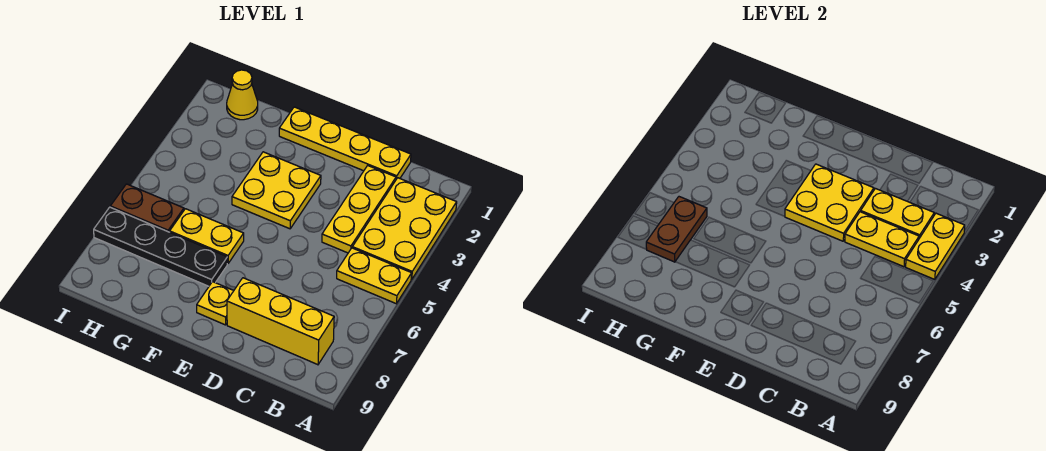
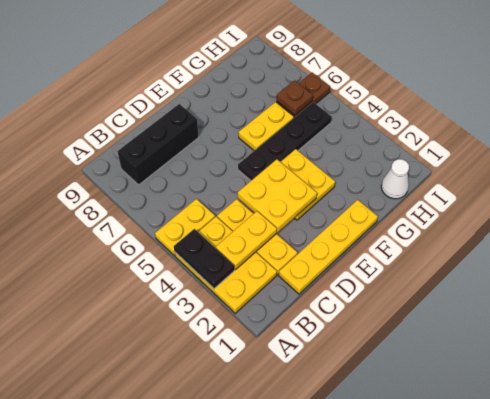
yellow 1x2 plate [906,213,965,280] -> black 1x2 plate [174,229,235,289]
yellow 1x2 plate [845,212,919,267] -> none
yellow 1x3 brick [227,278,334,365] -> black 1x3 brick [117,104,199,185]
yellow 1x1 plate [197,282,234,325] -> none
black 1x4 plate [94,207,227,286] -> black 1x4 plate moved to [238,102,332,181]
yellow 1x1 cone [227,70,258,120] -> white 1x1 cone [381,159,409,199]
brown 1x2 plate [646,197,707,262] -> brown 1x1 plate [277,81,313,115]

